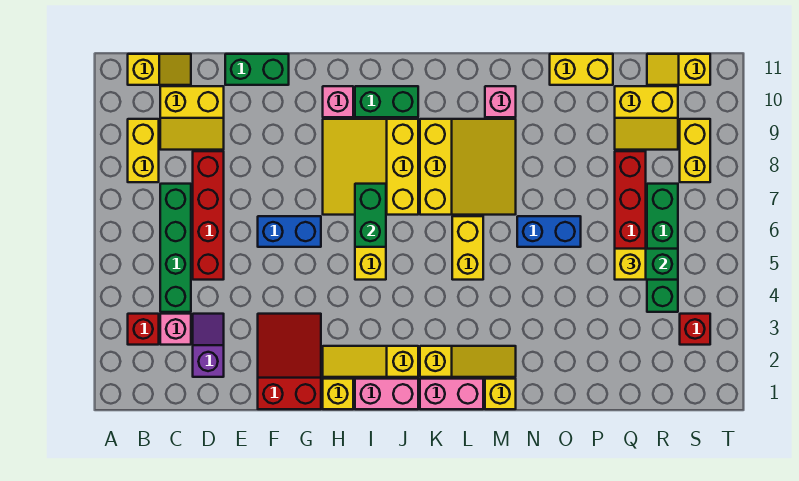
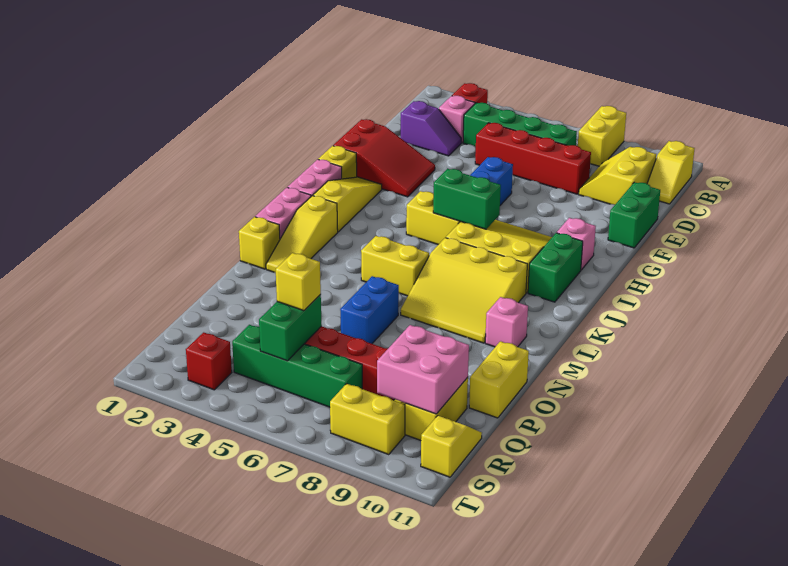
yellow 1x2 brick [128,119,159,182] -> yellow 1x2 brick turned to [578,106,626,166]
none -> pink 2x2 brick [377,325,469,414]

